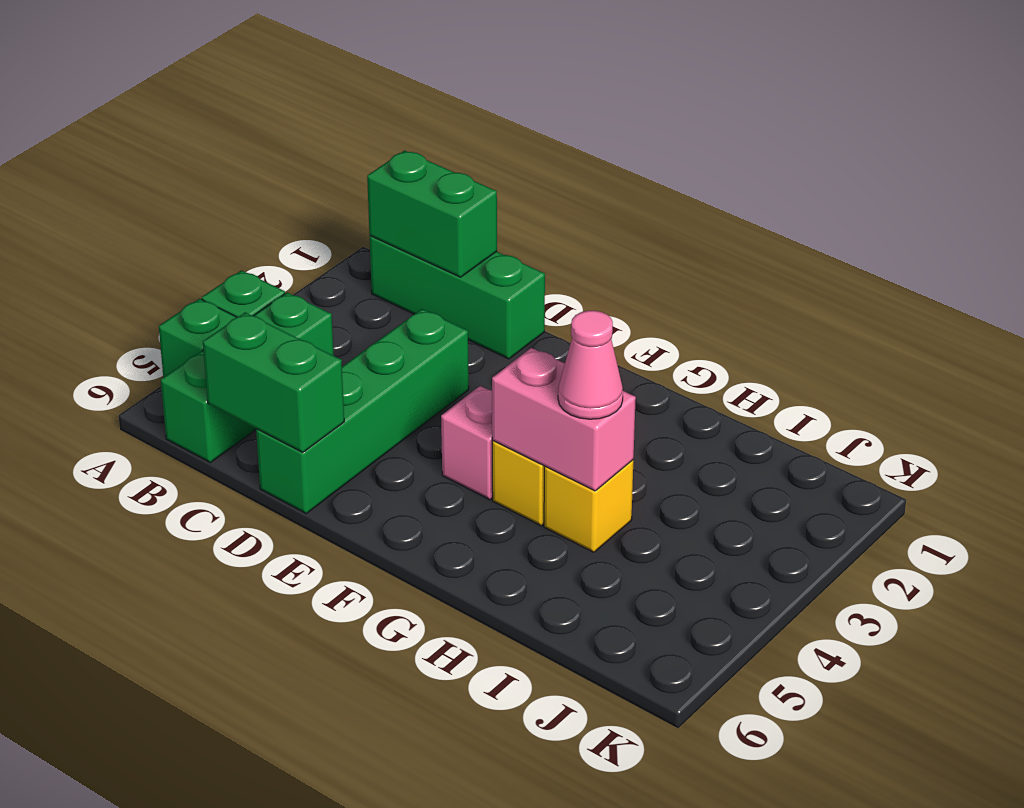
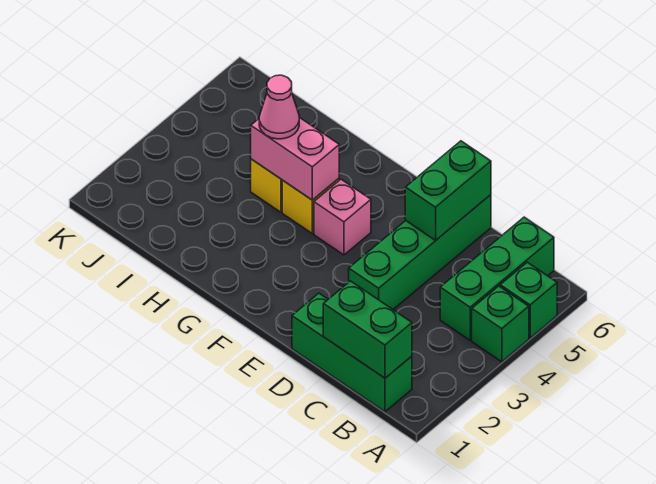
green 1x2 brick [203,312,344,452] -> green 1x2 brick turned to [405,141,491,240]

